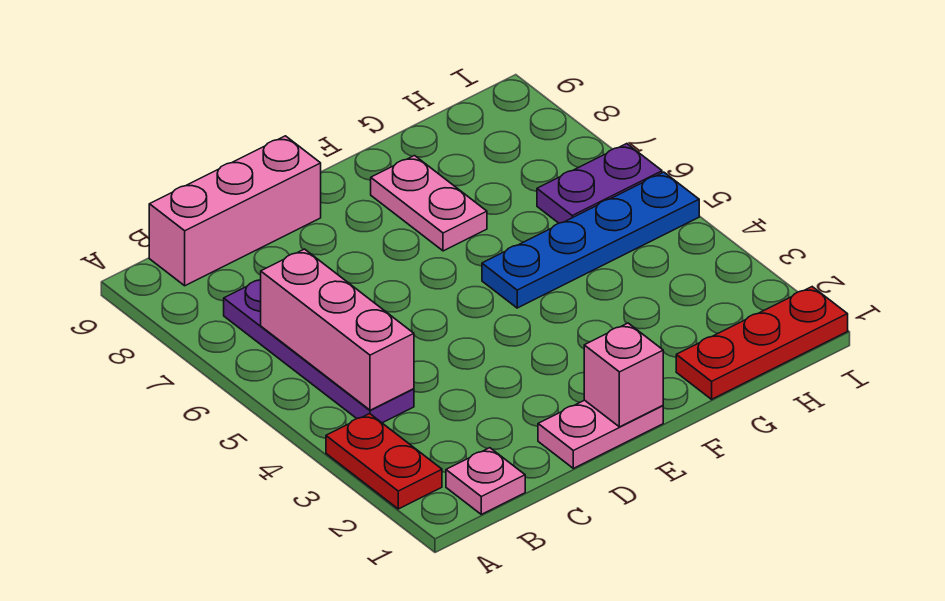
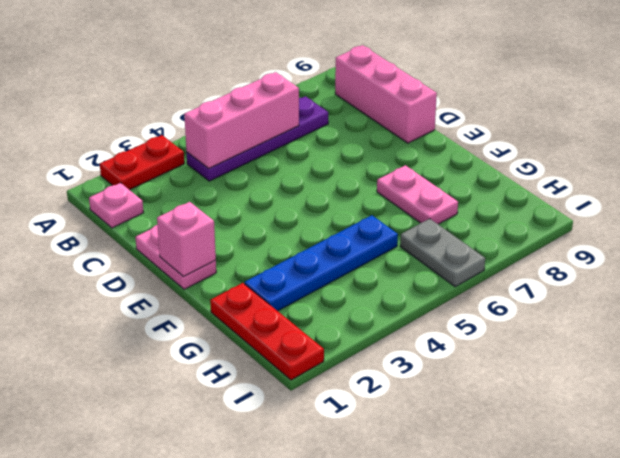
blue 1x4 plate [482,172,699,308] -> blue 1x4 plate turned to [245,215,398,311]
pink 1x2 plate [371,156,487,251] -> pink 1x2 plate turned to [377,165,458,224]
purple 1x2 plate [537,144,662,223] -> grey 1x2 plate [400,219,485,287]

